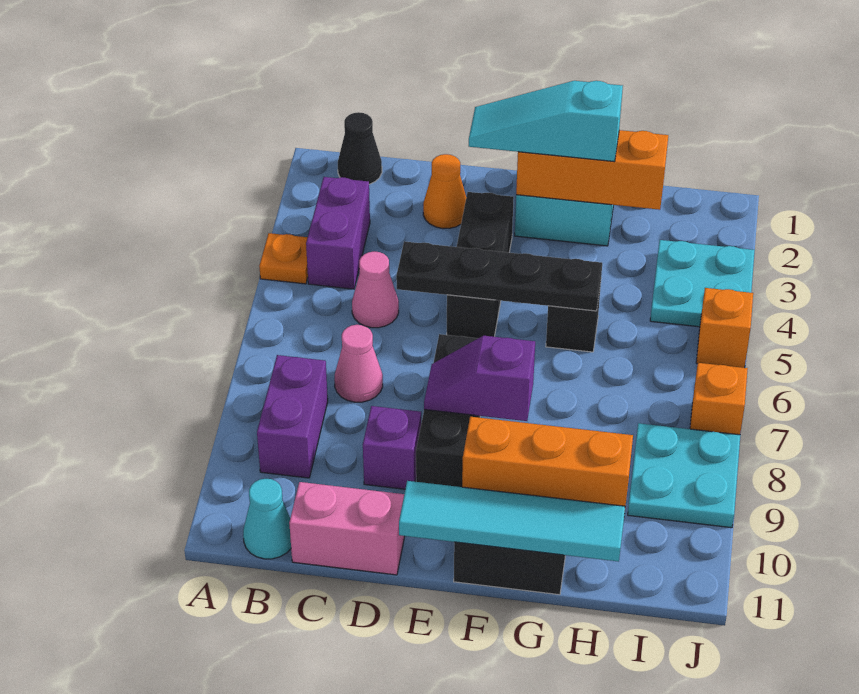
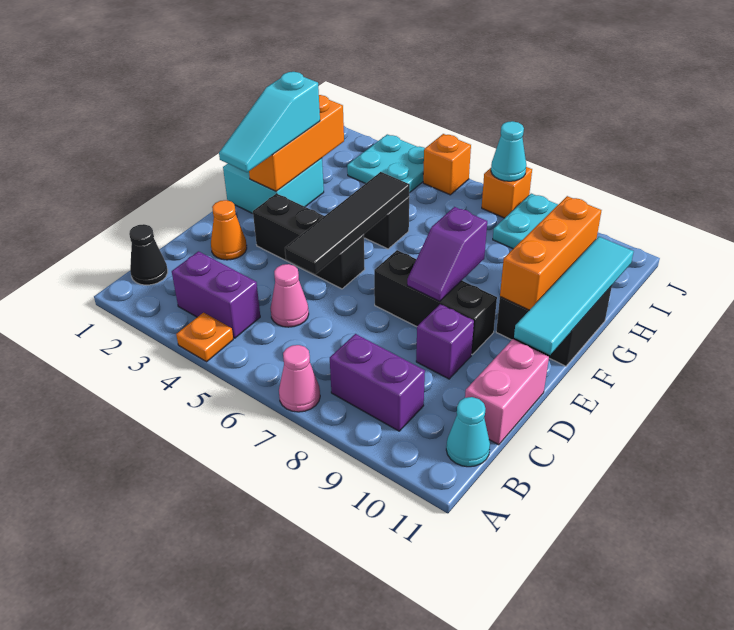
pink 1x1 cone [334,325,383,402] -> pink 1x1 cone moved to [279,345,320,412]
black 1x4 plate [396,241,602,311] -> black 1x4 tile [285,172,410,274]
none -> cyan 1x1 cone [491,121,526,181]

